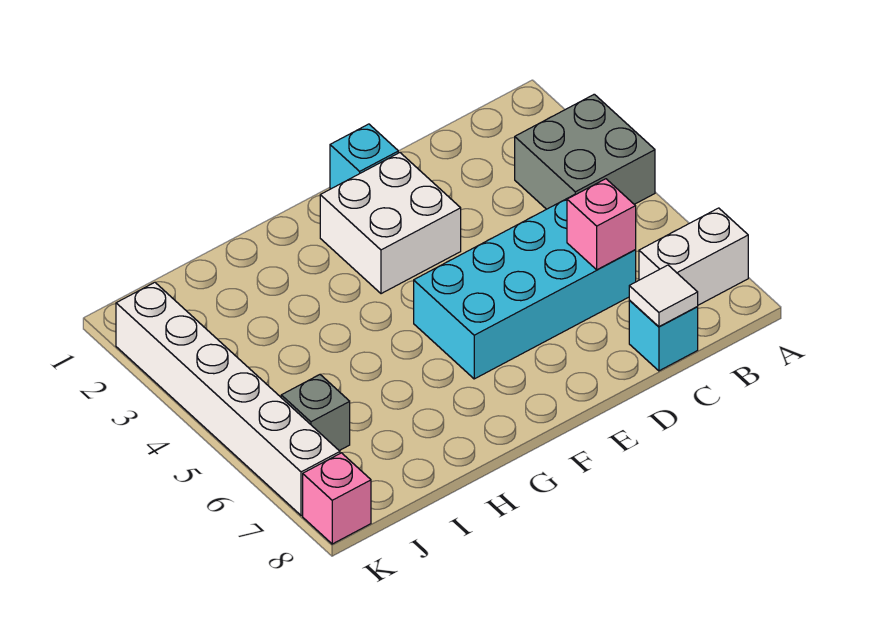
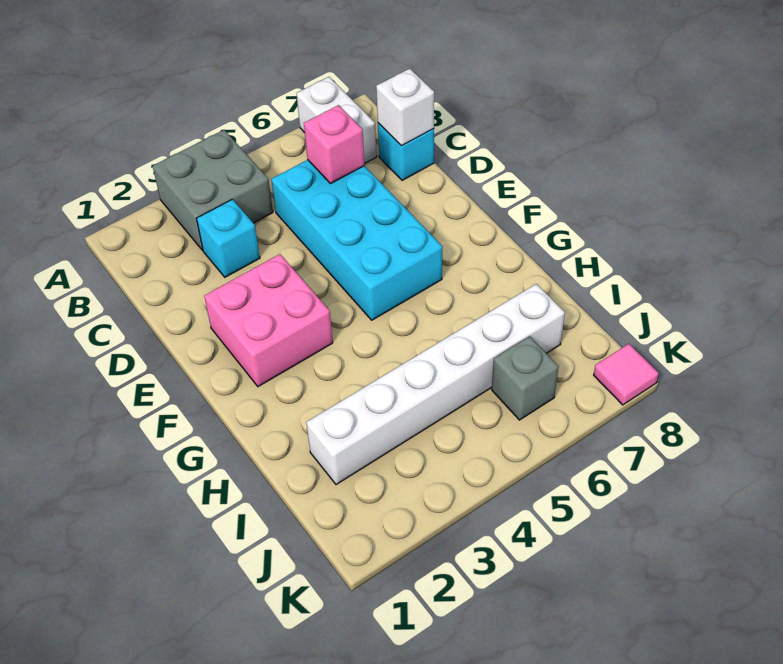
white 1x1 tile [629,265,698,327] -> white 1x1 brick [376,69,434,146]
cyan 1x1 brick [330,124,398,189] -> cyan 1x1 brick moved to [197,199,260,277]
white 2x2 brick [320,153,461,294] -> pink 2x2 brick [204,254,333,387]
white 1x6 brick [116,282,340,516] -> white 1x6 brick moved to [306,284,565,485]
pink 1x1 brick [303,453,371,544] -> pink 1x1 tile [594,344,659,405]

